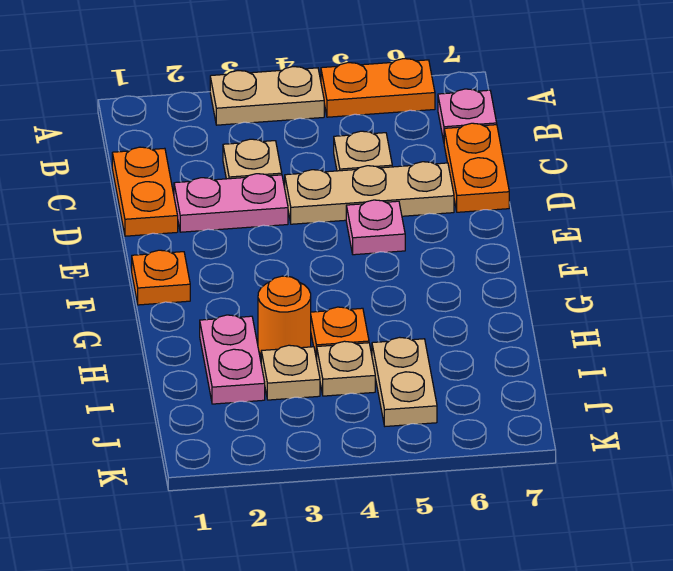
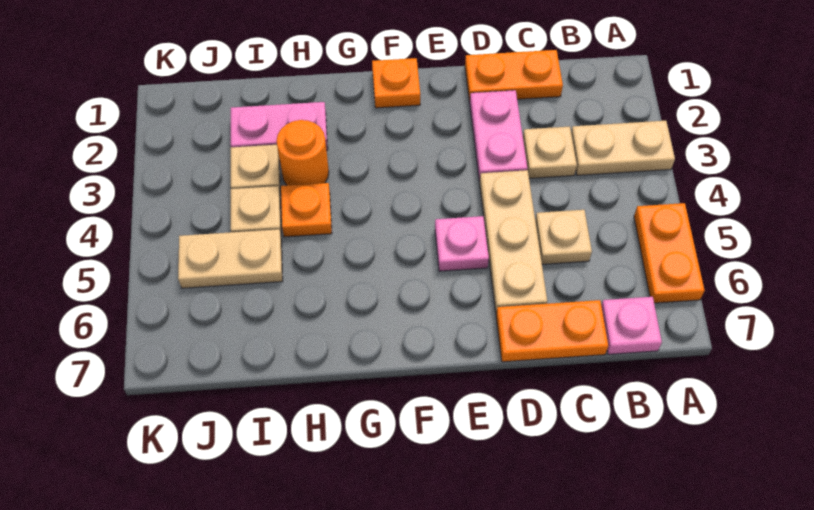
tan 1x2 plate [210,67,324,125] -> tan 1x2 plate turned to [571,121,675,175]

